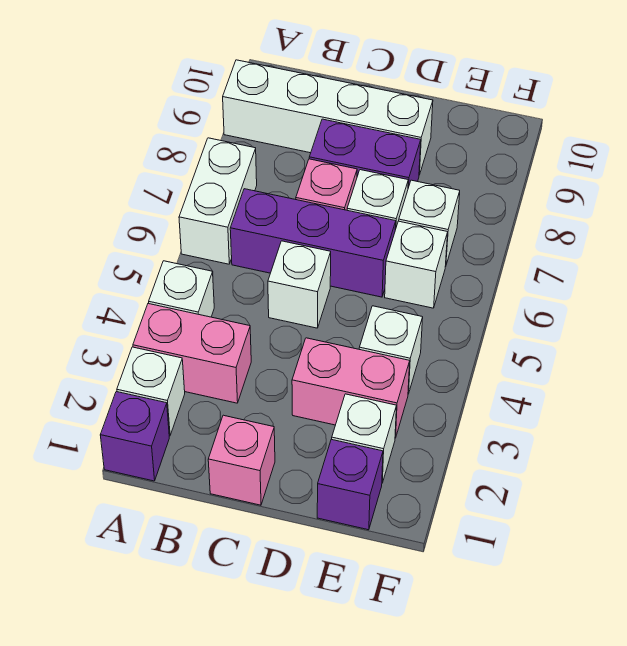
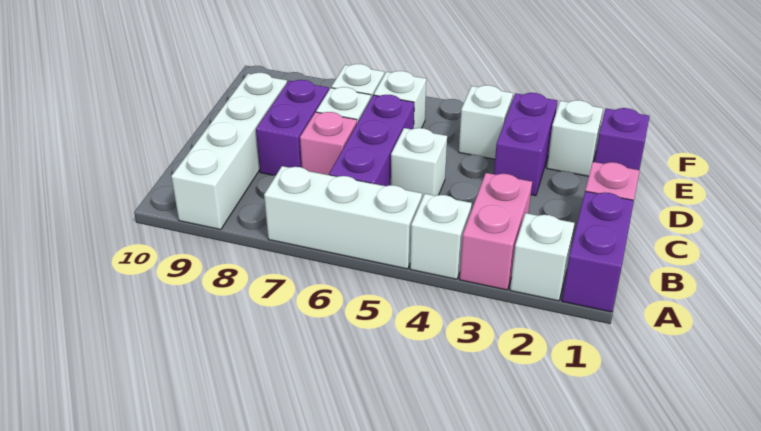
purple 1x1 brick [100,392,169,481] -> purple 1x2 brick [562,191,634,312]
white 1x2 brick [179,138,257,264] -> white 1x3 brick [264,166,422,269]
pink 1x2 brick [292,338,410,438] -> purple 1x2 brick [494,93,558,196]

